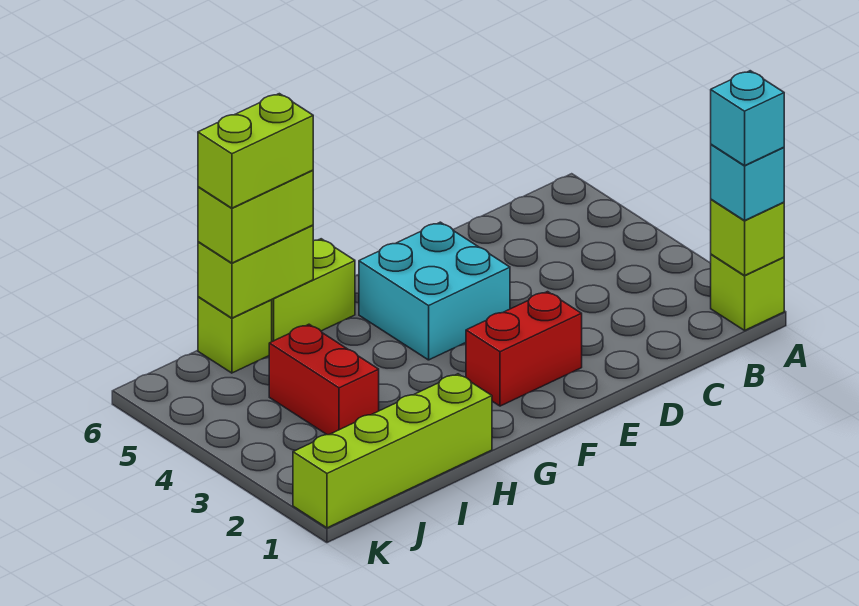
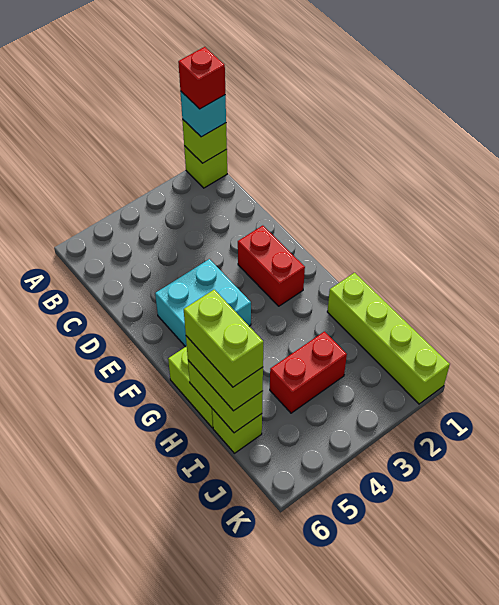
cyan 1x1 brick [711,71,784,166] -> red 1x1 brick [178,47,225,109]

